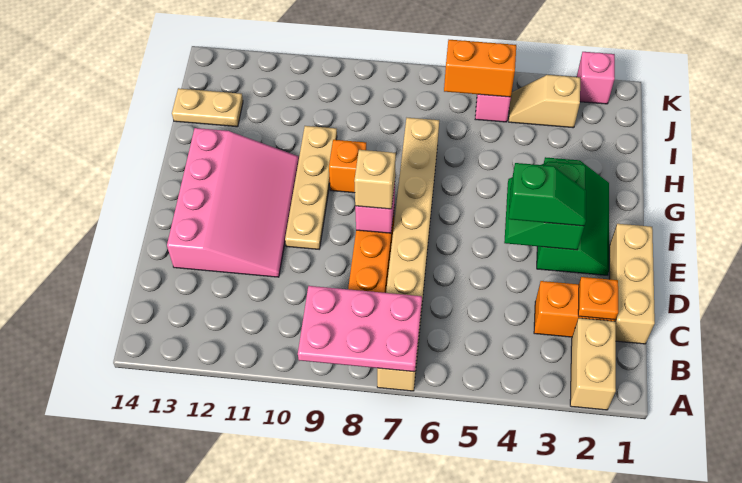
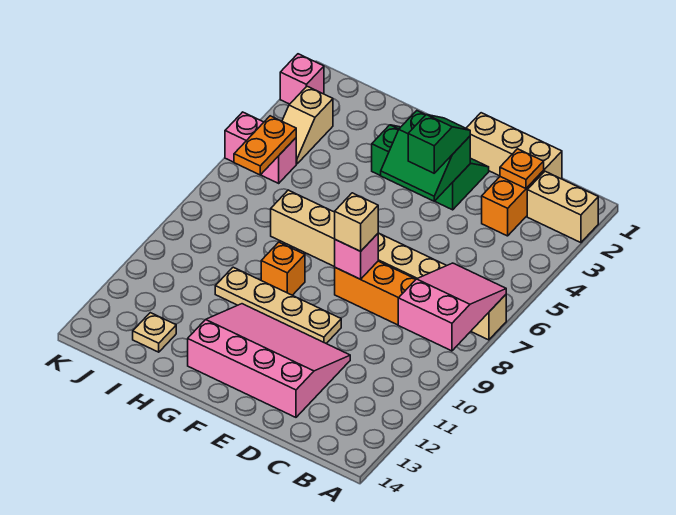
pink 2x3 plate [298,286,422,372] -> pink 2x3 slope [398,263,506,351]
tan 1x2 plate [172,88,243,127] -> tan 1x1 plate [133,313,176,352]
orange 1x2 brick [444,40,516,97] -> orange 1x2 plate [234,116,296,175]

